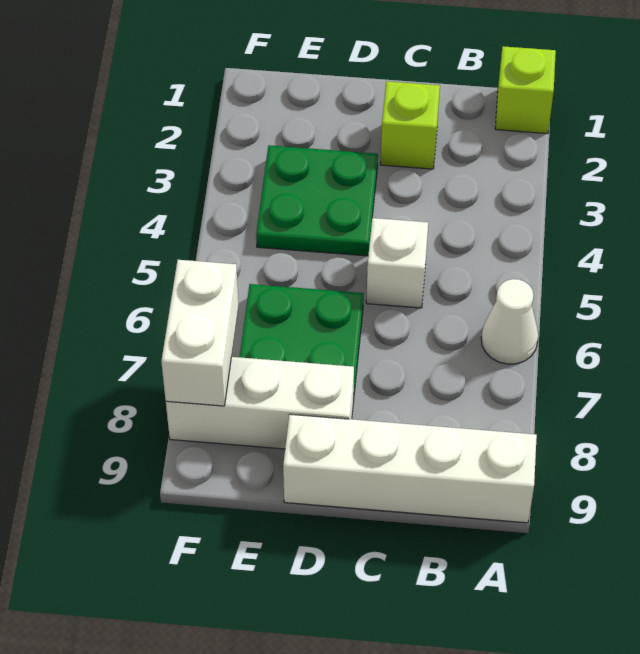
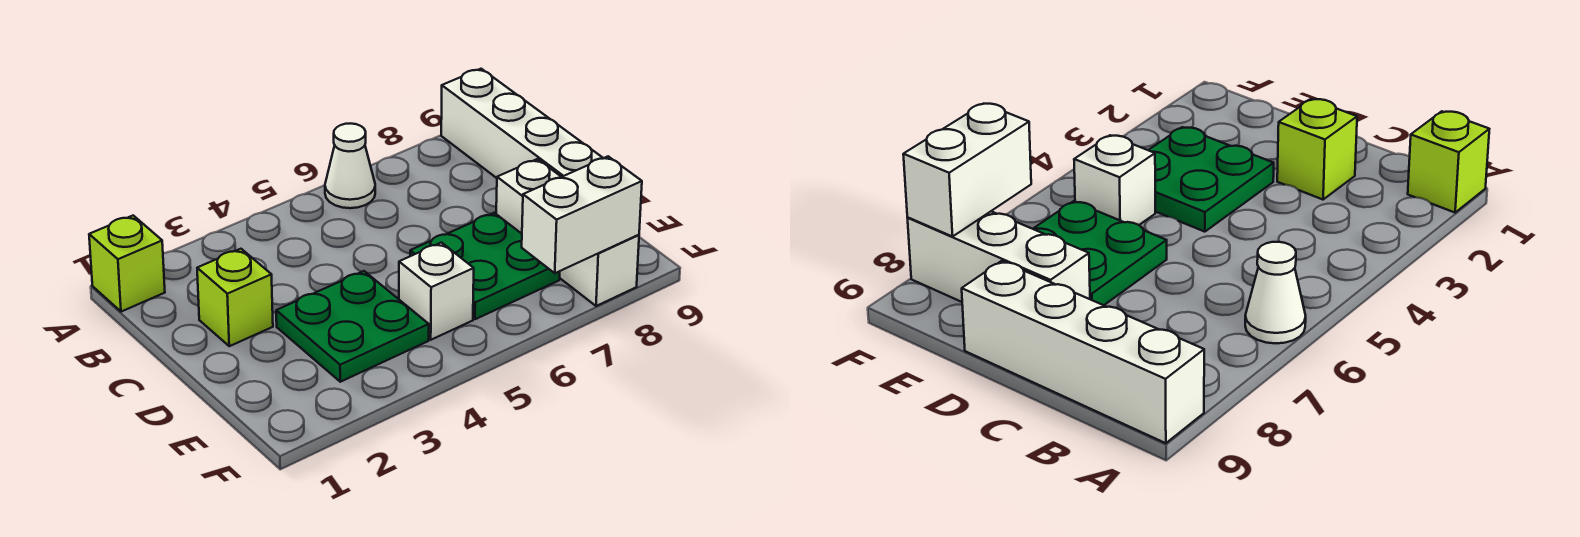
white 1x1 brick [366,218,428,308] -> white 1x1 brick moved to [399,243,474,340]

